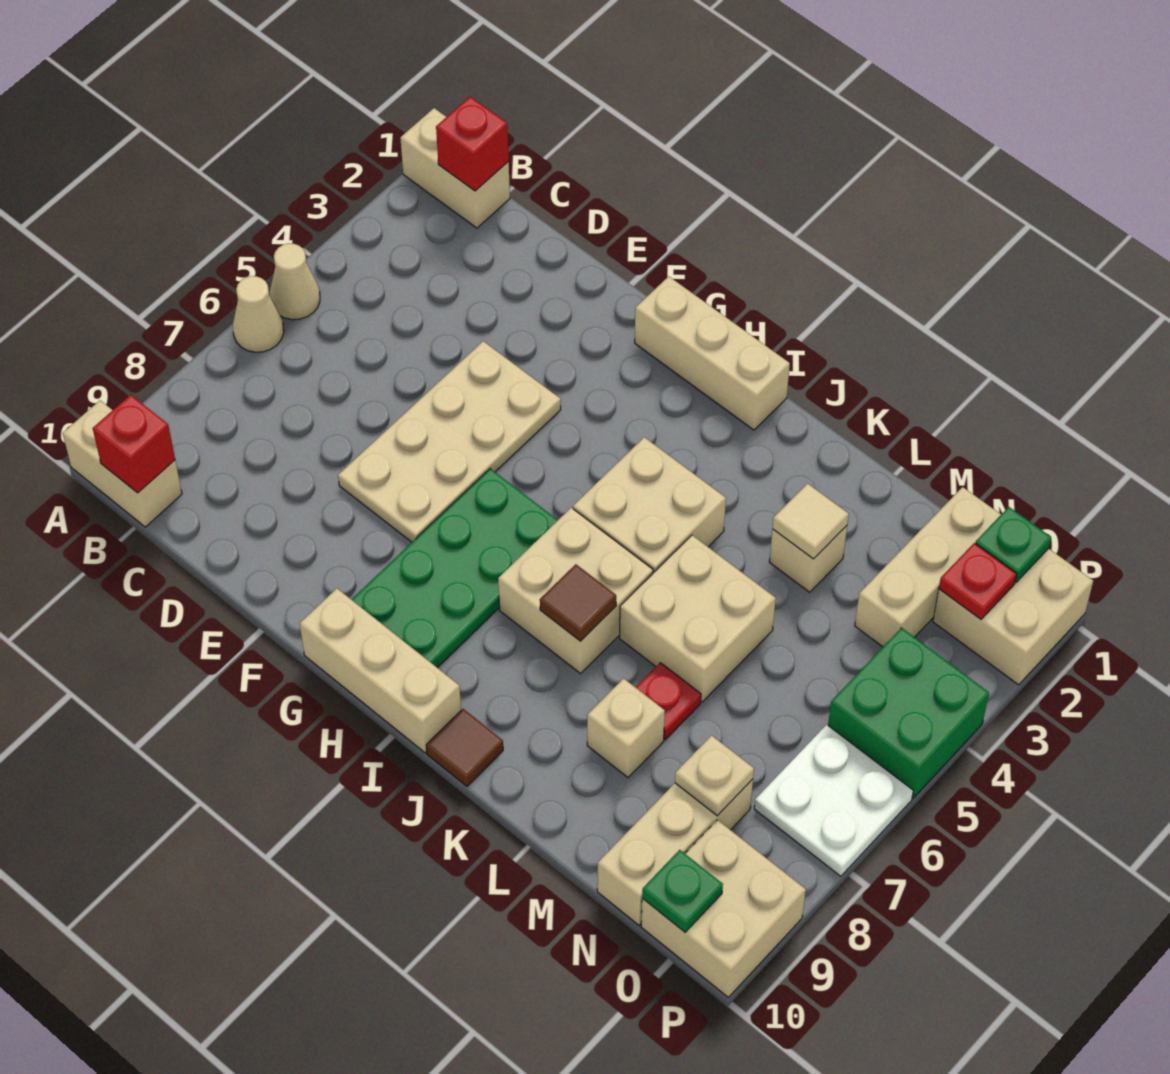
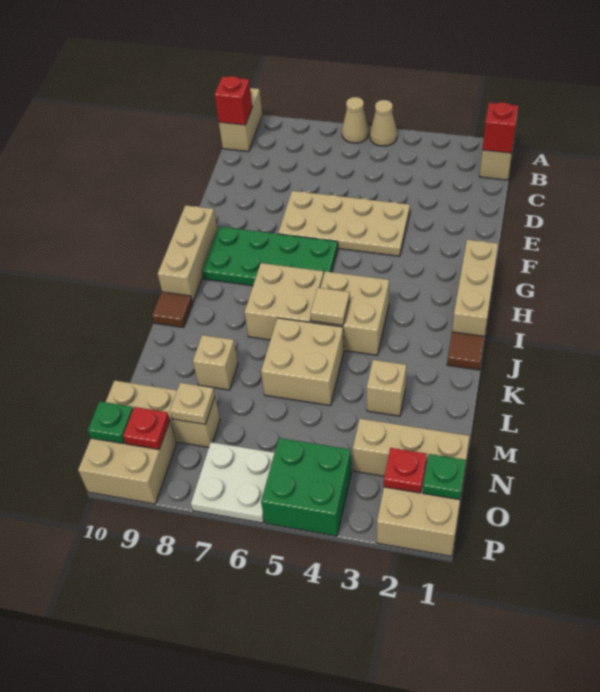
brown 1x1 tile [540,564,616,641] -> brown 1x1 tile moved to [447,332,485,370]
tan 1x1 tile [773,484,849,559] -> tan 1x1 tile moved to [311,288,350,325]
red 1x1 plate [636,663,701,739] -> red 1x1 plate moved to [123,407,170,449]

